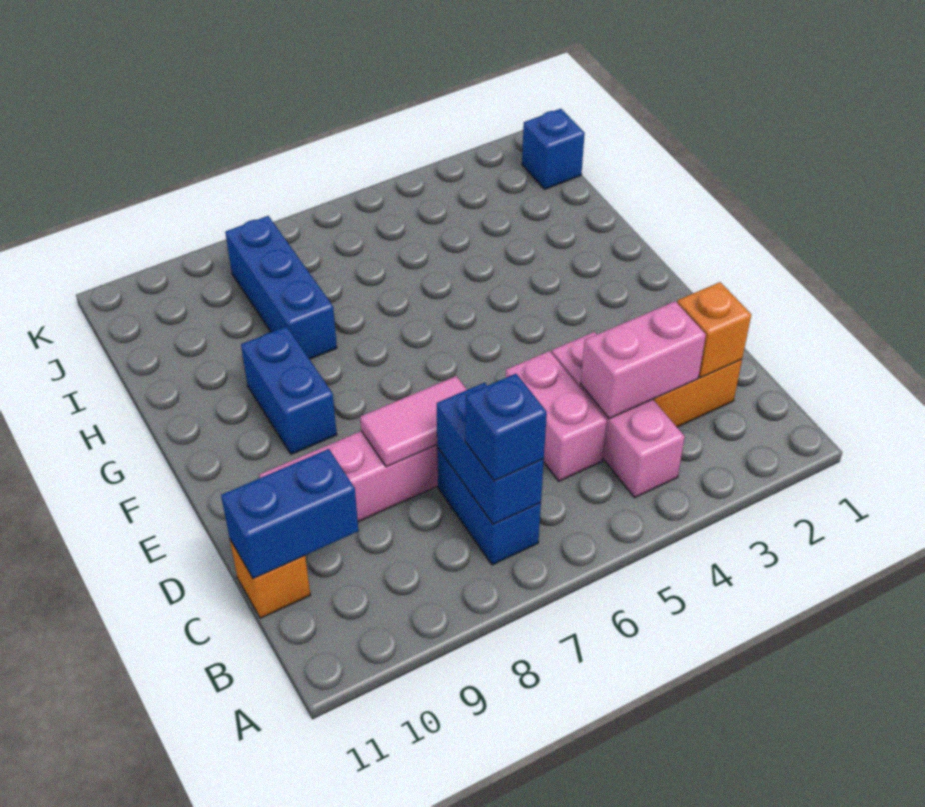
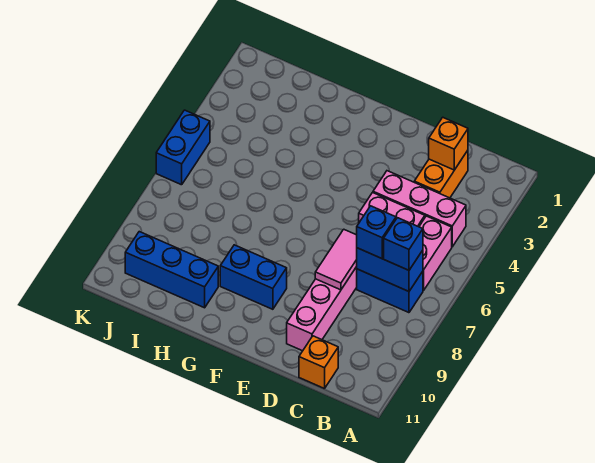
pink 1x2 brick [581,301,706,418] -> pink 1x2 brick moved to [419,216,452,291]
blue 1x2 brick [221,449,359,578] -> blue 1x2 brick moved to [156,110,210,185]
blue 1x3 brick [225,216,337,359] -> blue 1x3 brick moved to [125,232,218,308]
blue 1x1 brick [522,109,585,189] -> blue 1x1 brick moved to [357,206,396,259]

